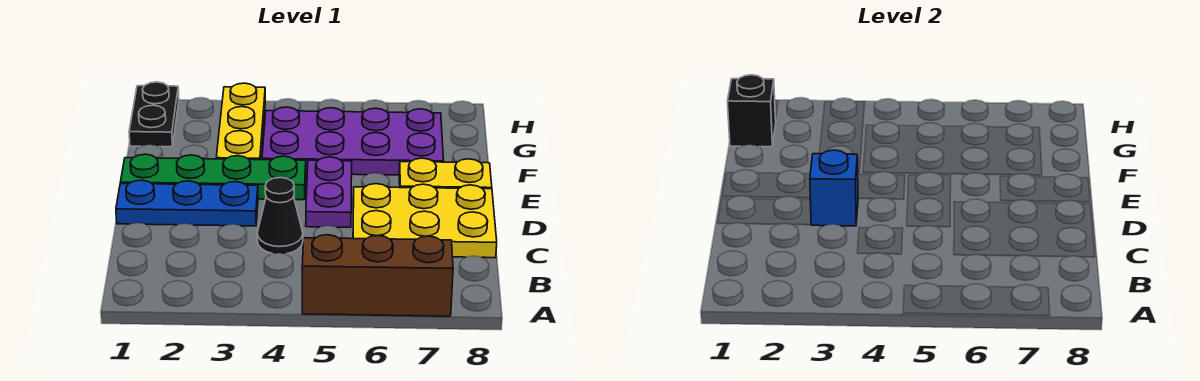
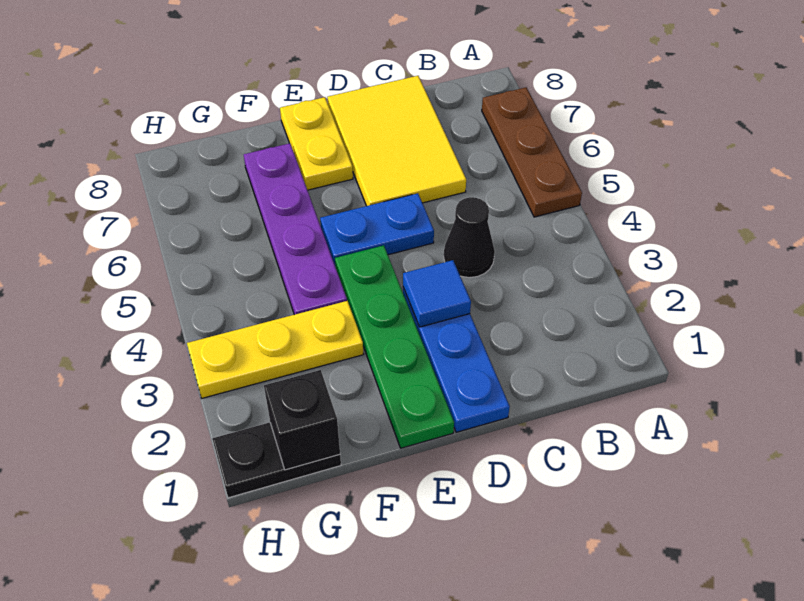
brown 1x3 brick [302,235,453,316] -> brown 1x3 plate [482,87,582,217]
yellow 2x3 plate [353,184,497,258] -> yellow 2x3 tile [327,76,466,206]
blue 1x1 brick [810,150,858,226] -> blue 1x1 tile [403,260,471,327]
purple 1x2 plate [306,157,352,227] -> blue 1x2 plate [320,193,434,264]
purple 2x4 plate [262,107,444,175] -> purple 1x4 plate [244,143,347,315]

